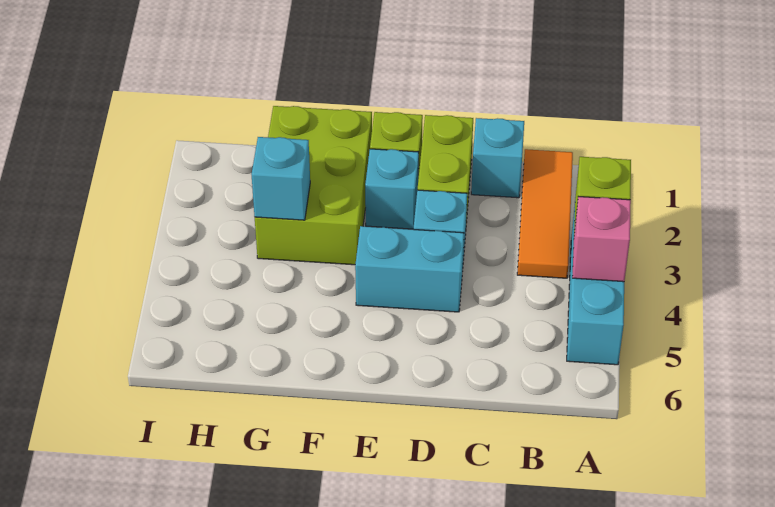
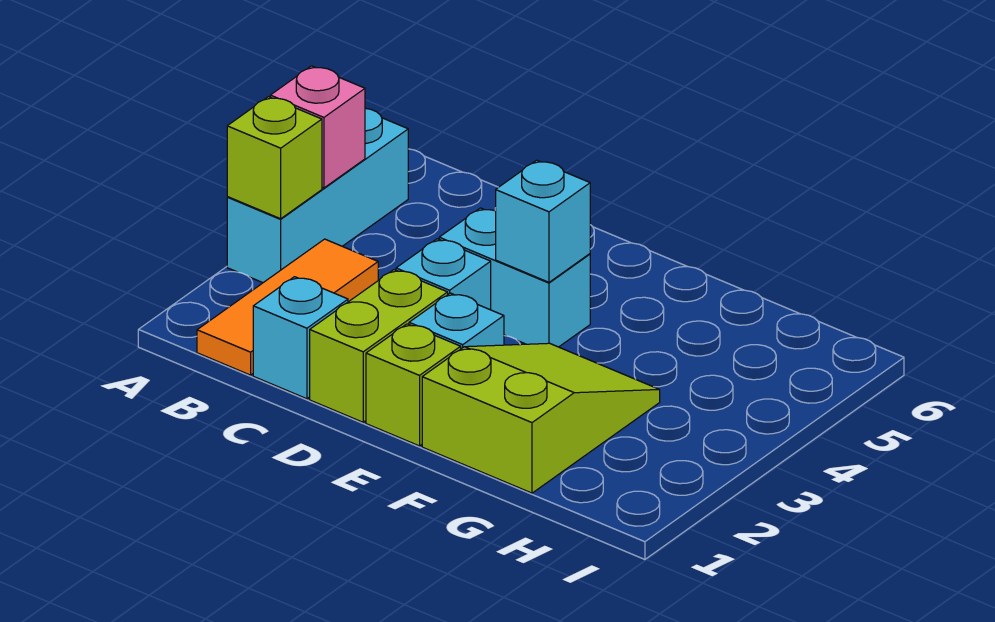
lime 2x3 brick [255,106,372,265] -> lime 2x3 slope [422,343,660,493]
cyan 1x1 brick [252,137,310,220] -> cyan 1x1 brick moved to [495,160,590,282]

